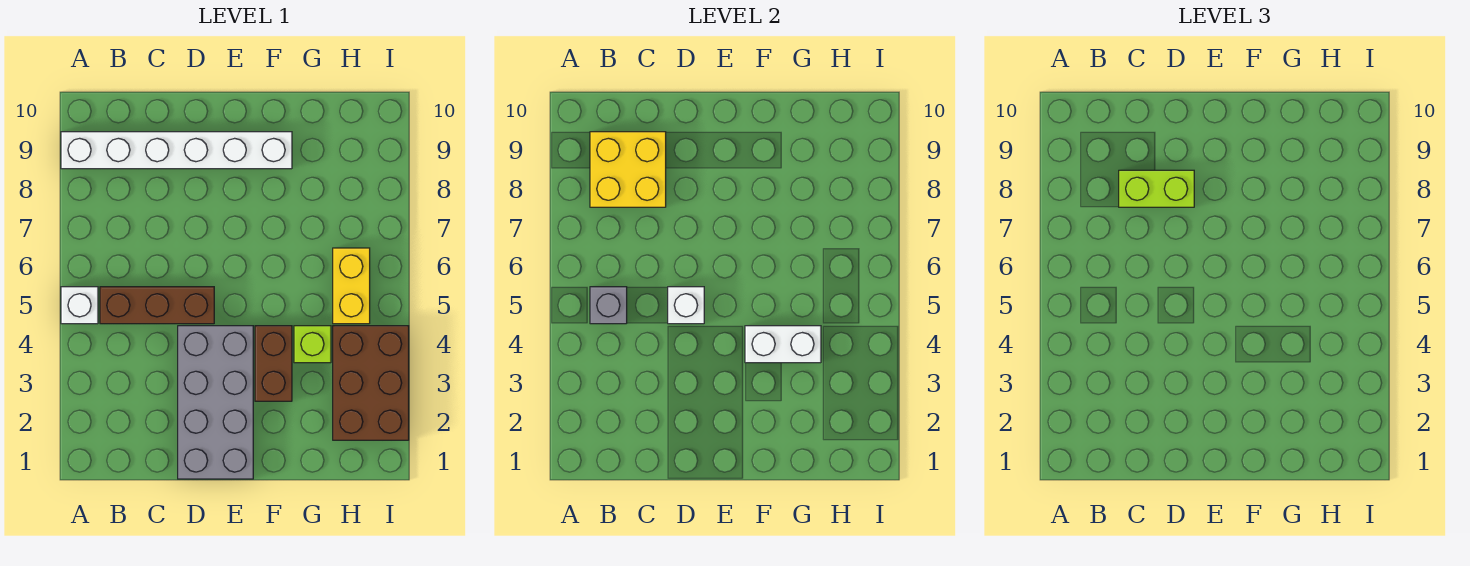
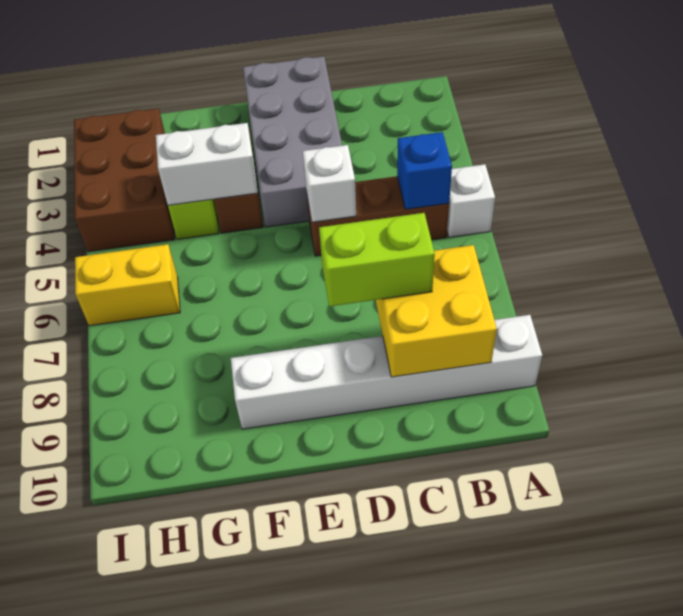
grey 1x1 brick [590,287,627,324] -> blue 1x1 brick [397,132,452,209]
yellow 1x2 brick [333,248,370,324] -> yellow 1x2 brick turned to [75,244,180,326]

